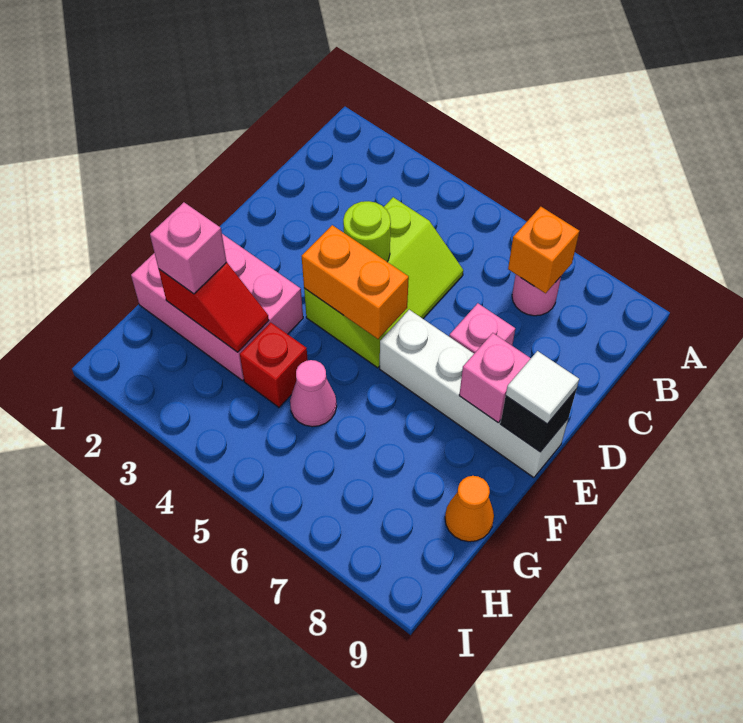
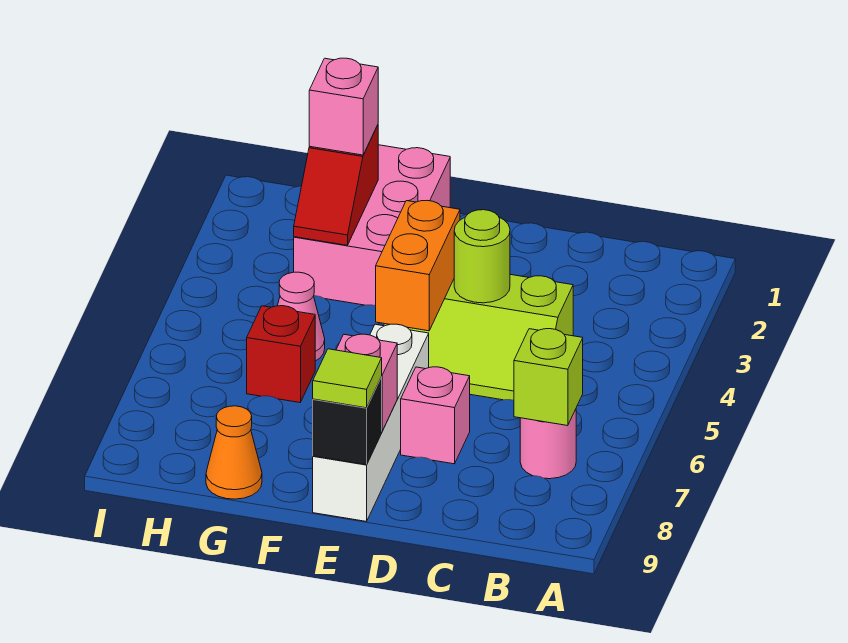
orange 1x1 brick [508,207,579,293] -> lime 1x1 brick [514,329,583,426]
white 1x1 tile [506,351,579,424] -> lime 1x1 tile [313,349,382,408]
red 1x1 brick [240,322,308,407] -> red 1x1 brick moved to [247,306,315,403]

